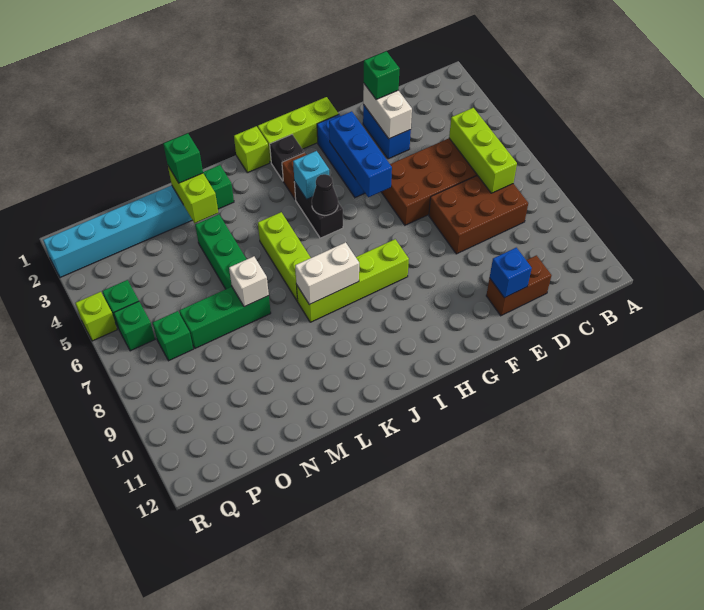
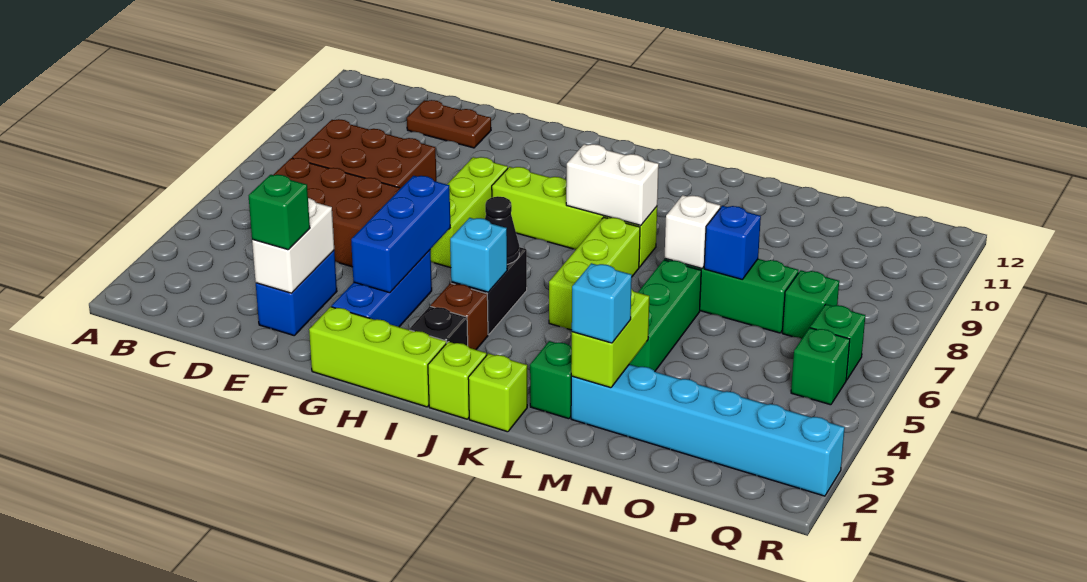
lime 1x3 brick [449,108,517,193] -> lime 1x3 brick moved to [430,157,508,268]
brown 1x2 brick [486,255,551,316] -> brown 1x2 plate [407,100,491,148]
blue 1x1 brick [490,248,532,298] -> blue 1x1 brick moved to [704,206,761,280]
green 1x1 brick [163,133,203,183] -> cyan 1x1 brick [572,263,632,343]
lime 1x1 brick [75,292,117,341] -> lime 1x1 brick moved to [468,354,527,432]

